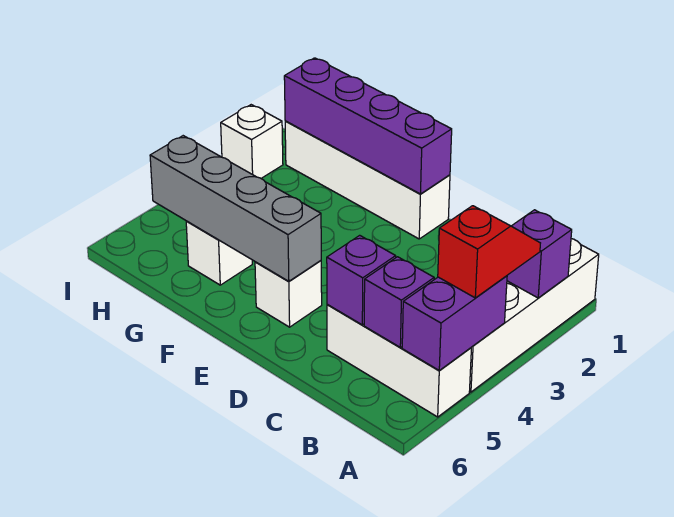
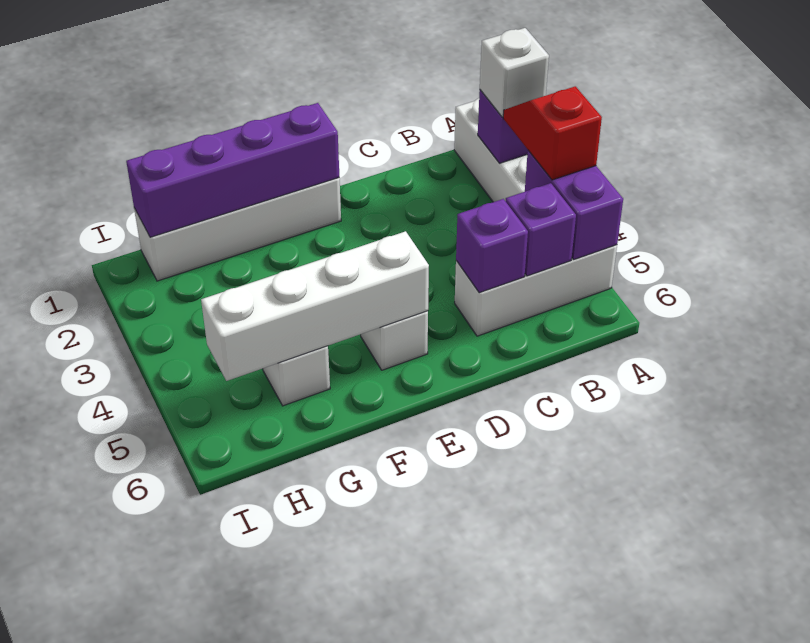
grey 1x4 brick [150,136,321,281] -> white 1x4 brick [201,231,429,381]
white 1x1 brick [221,105,283,178] -> white 1x1 brick moved to [480,28,549,117]

